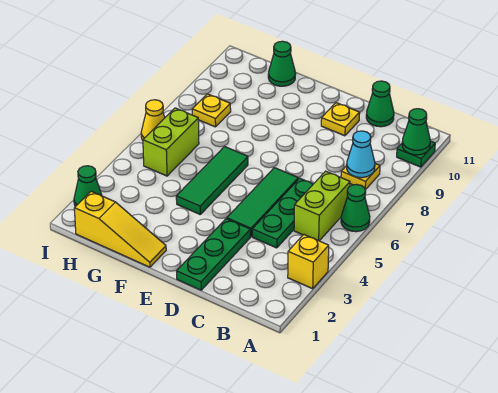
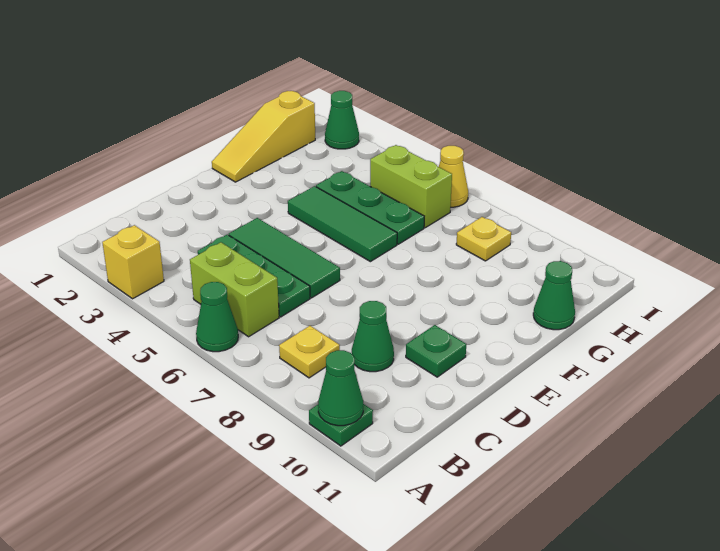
cyan 1x1 cone [347,131,375,178] -> none
green 1x1 cone [366,81,394,127] -> green 1x1 cone moved to [352,301,394,372]
green 1x3 plate [177,219,250,290] -> green 1x3 plate moved to [316,171,424,244]
yellow 1x1 plate [321,103,360,136] -> green 1x1 plate [406,325,466,377]

